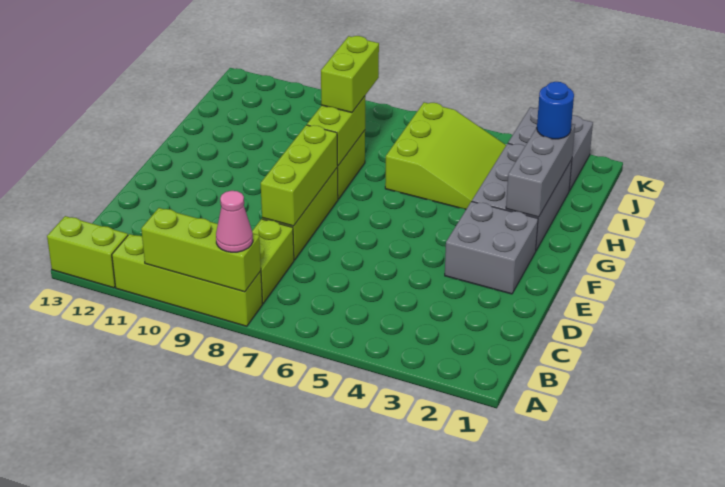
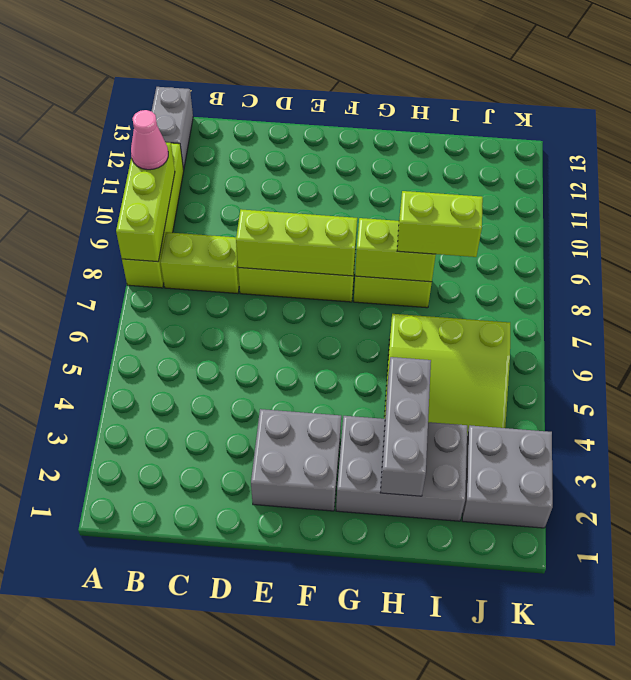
pink 1x1 cone [216,191,253,252] -> pink 1x1 cone moved to [131,110,168,170]
lime 1x2 brick [47,216,128,288] -> grey 1x2 brick [152,87,193,170]
grey 1x3 brick [506,124,575,217] -> grey 1x3 brick turned to [380,357,431,496]
blue 1x1 round brick [537,82,574,139] -> none

